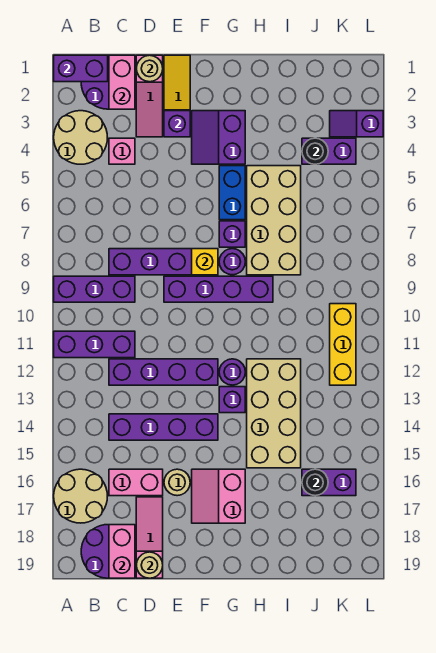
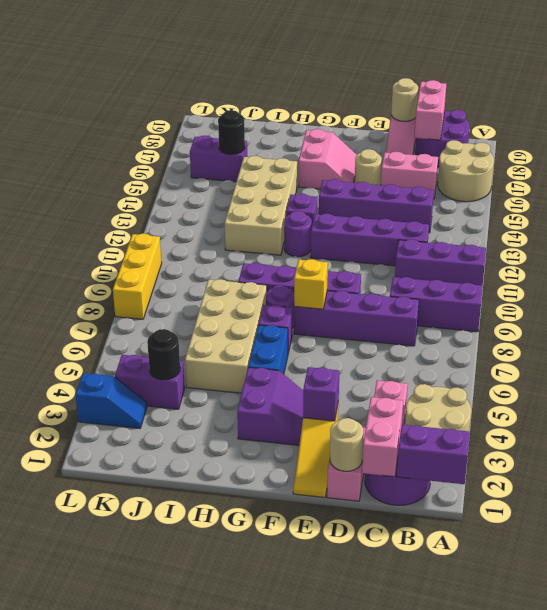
purple 1x2 slope [330,111,383,137] -> blue 1x2 slope [75,373,147,428]
yellow 1x3 brick [330,304,356,385] -> yellow 1x3 brick moved to [113,234,162,319]

